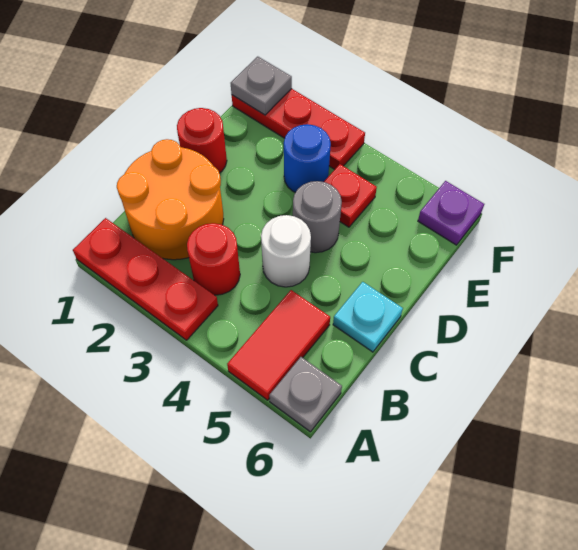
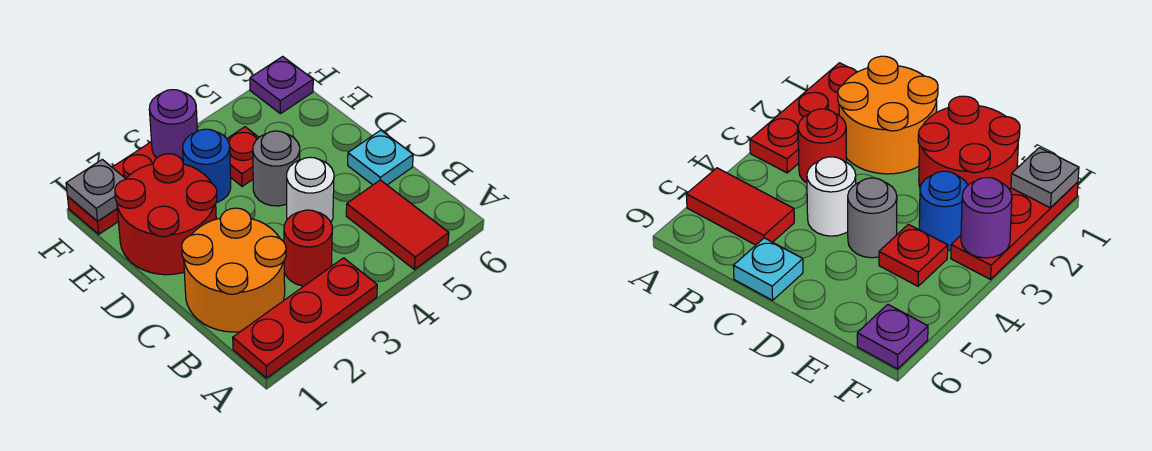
grey 1x1 plate [269,357,342,432] -> none
red 1x1 round brick [177,108,227,173] -> red 2x2 round brick [115,154,217,275]
none -> purple 1x1 round brick [149,90,197,161]

